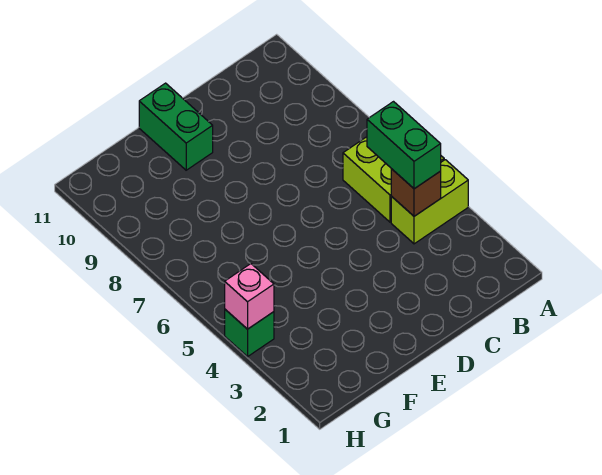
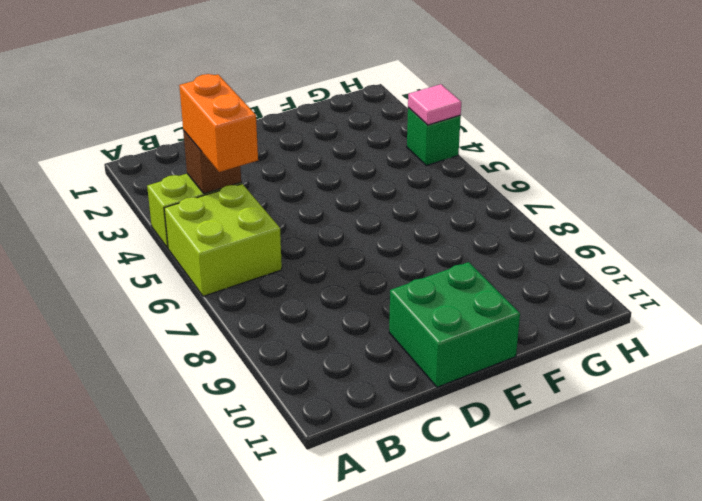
green 1x2 brick [367,102,441,189] -> orange 1x2 brick [179,74,258,172]
green 1x2 brick [139,83,213,170] -> green 2x2 brick [389,262,520,387]
pink 1x1 brick [225,264,274,329] -> pink 1x1 tile [408,84,461,125]

